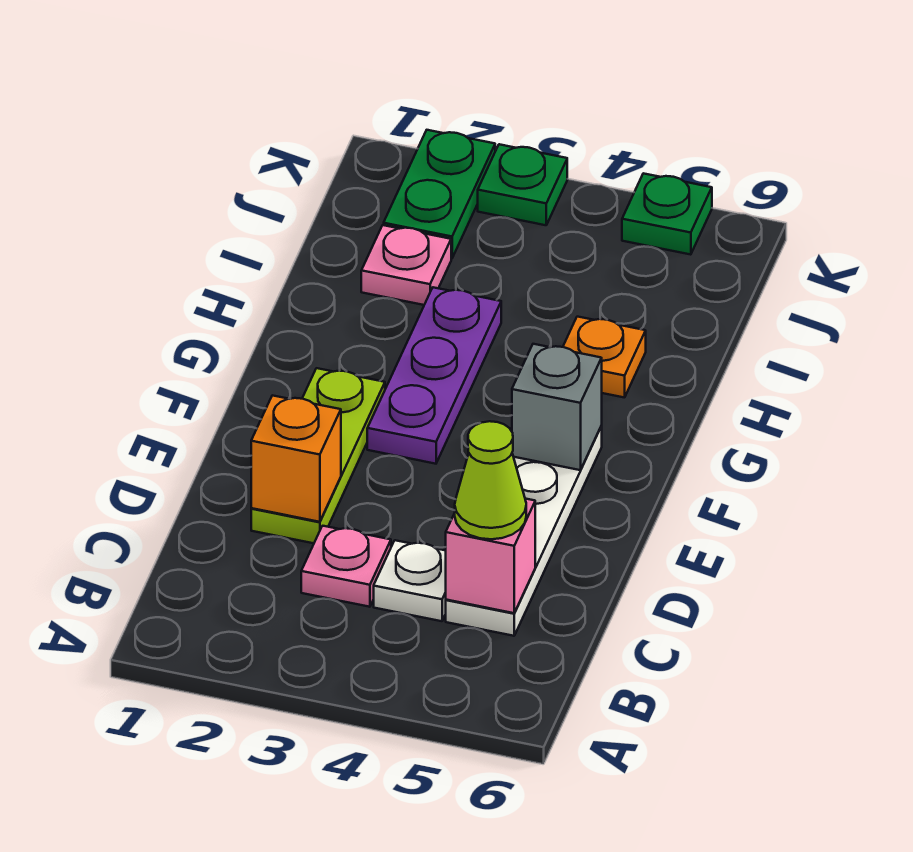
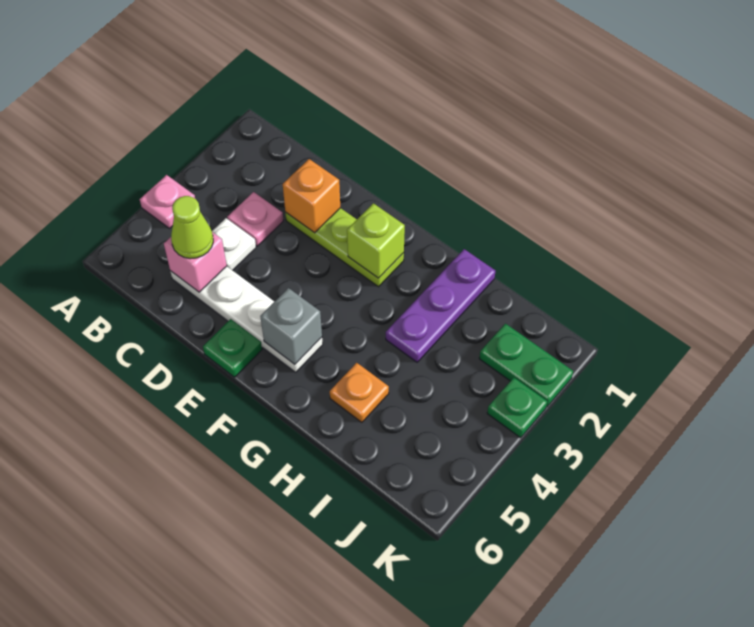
none -> lime 1x1 brick [347,203,405,278]
purple 1x3 plate [367,287,501,464] -> purple 1x3 plate turned to [386,249,495,362]
pink 1x1 plate [361,225,451,305] -> pink 1x1 plate moved to [140,175,195,228]
green 1x1 plate [622,173,712,255] -> green 1x1 plate moved to [203,319,262,377]

